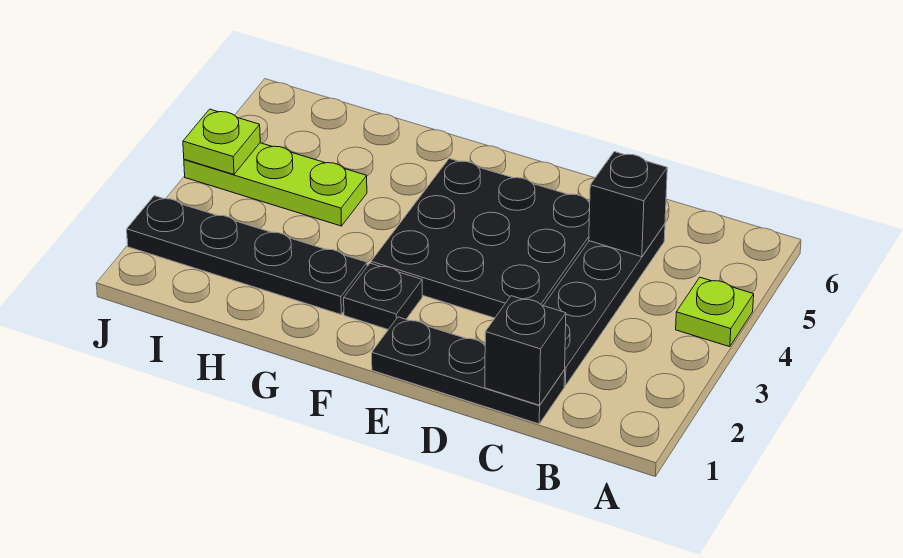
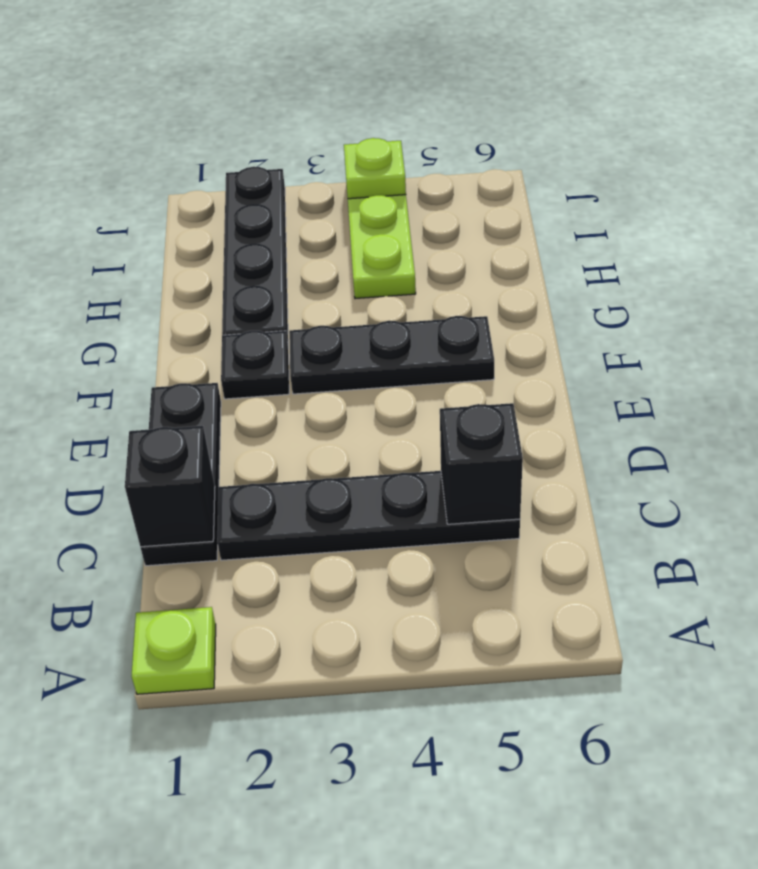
lime 1x1 plate [676,277,754,347] -> lime 1x1 plate moved to [132,607,216,694]
black 3x3 plate [371,158,590,318] -> black 1x3 plate [289,316,494,394]

